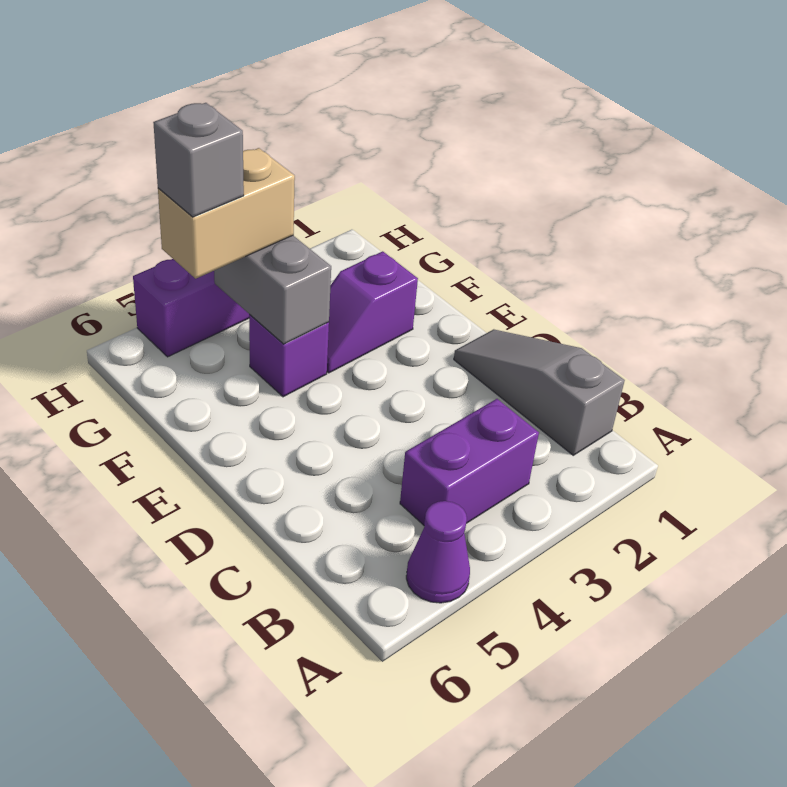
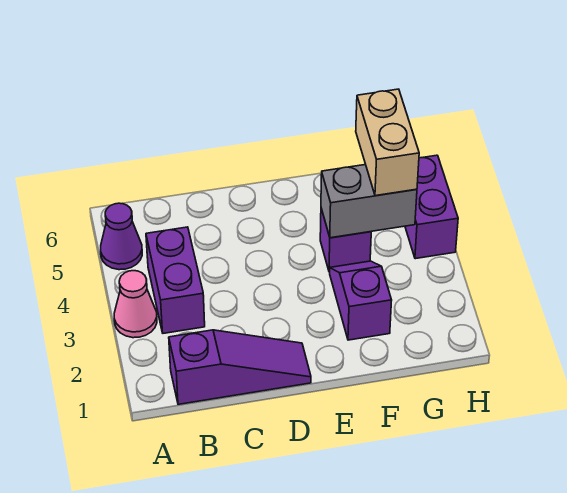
none -> pink 1x1 cone [114,271,157,338]
grey 1x3 slope [454,329,625,455] -> purple 1x3 slope [169,330,311,404]
grey 1x1 brick [153,103,244,217] -> none

